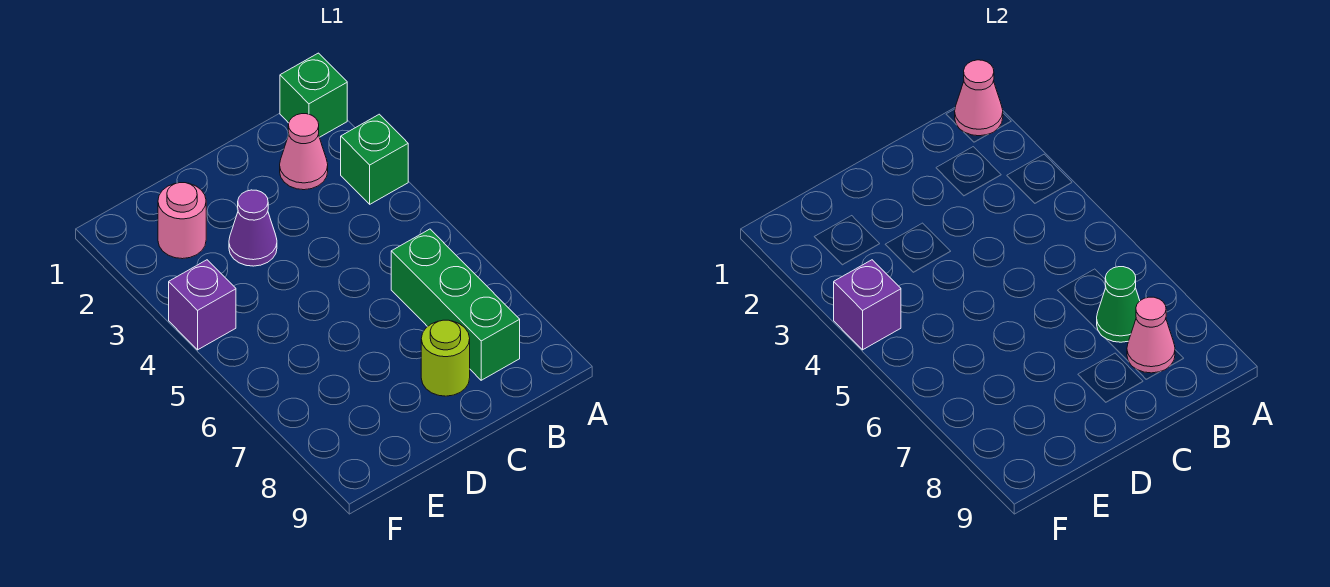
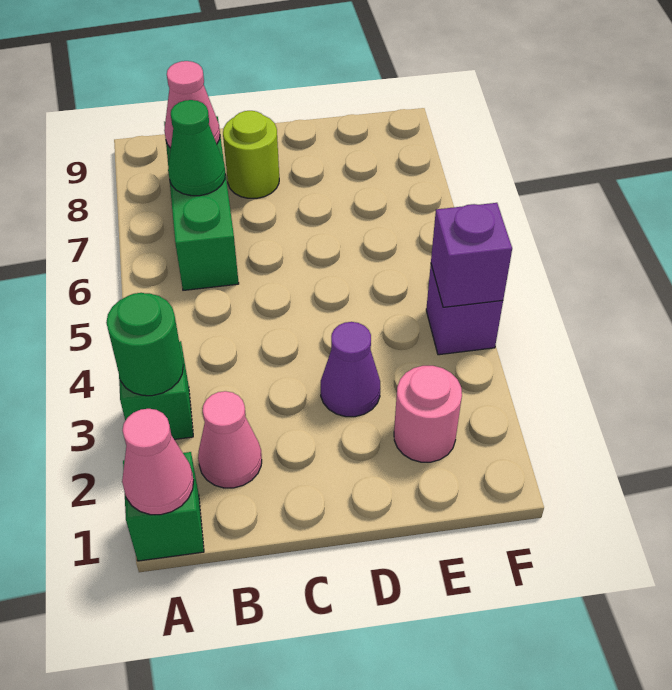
none -> green 1x1 round brick [106,293,183,396]

